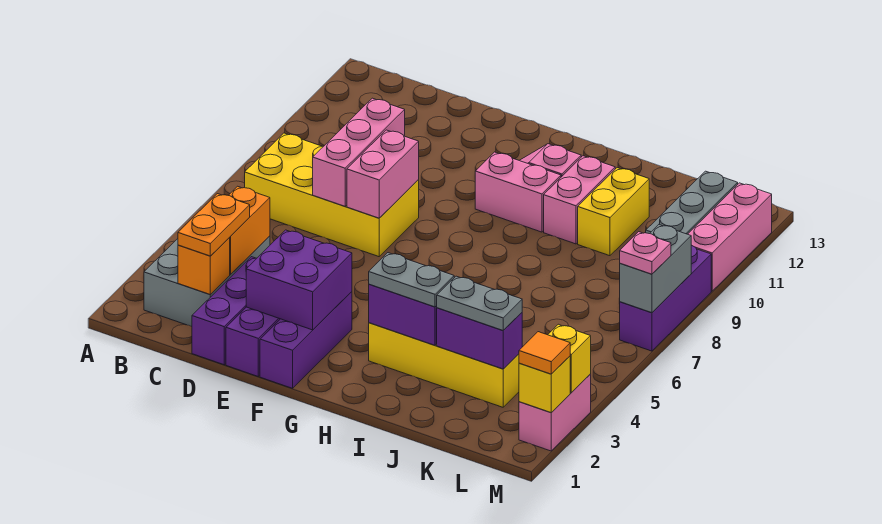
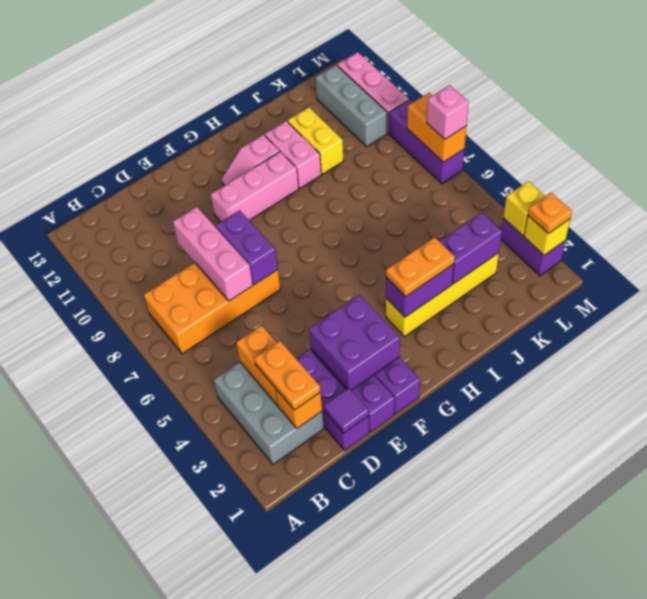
yellow 2x4 brick [245,133,419,257] -> orange 2x4 brick [144,263,280,354]
none -> purple 1x1 tile [324,388,369,433]
pink 1x2 brick [347,130,419,218] -> purple 1x2 brick [216,210,278,285]
pink 1x2 brick [475,152,561,232] -> pink 1x3 brick [211,152,299,222]
grey 1x2 plate [369,253,454,307] -> orange 1x2 plate [386,237,455,297]
grey 1x2 plate [437,276,522,330] -> none
pink 1x2 brick [519,374,591,451] -> purple 1x2 brick [501,218,565,276]
orange 1x1 tile [519,332,570,374] -> orange 1x1 plate [528,193,572,234]
grey 1x2 brick [620,225,691,313] -> orange 1x2 brick [407,93,466,162]
pink 1x1 plate [620,232,671,274] -> pink 1x1 brick [427,85,469,139]

